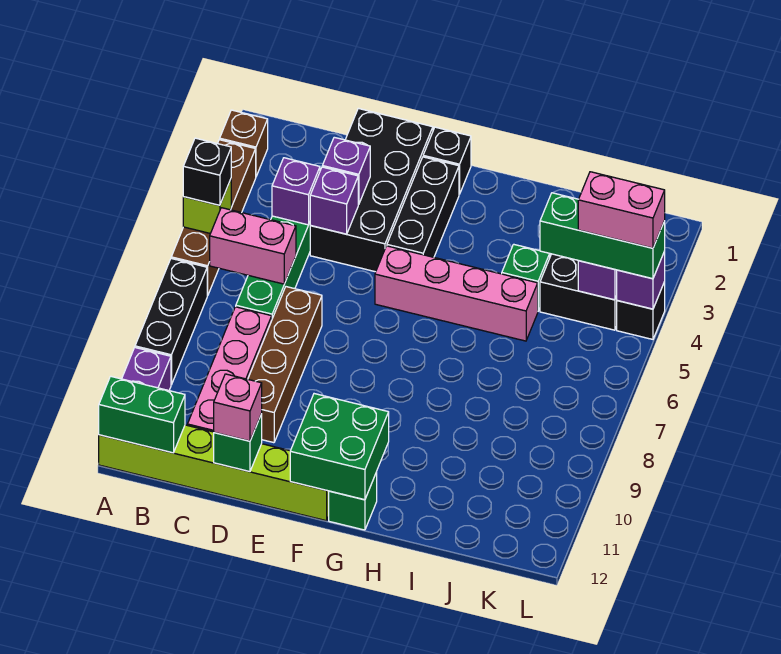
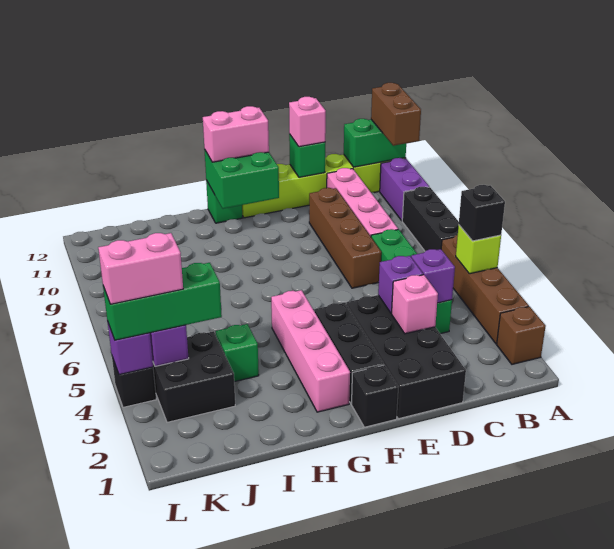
none -> brown 1x2 brick [371,83,421,146]
pink 1x2 brick [210,208,296,284] -> pink 1x2 brick moved to [203,106,269,162]
purple 1x1 brick [322,137,370,205] -> pink 1x1 brick [392,275,438,334]
pink 1x4 brick [375,246,538,341] -> pink 1x4 brick turned to [271,290,350,412]

